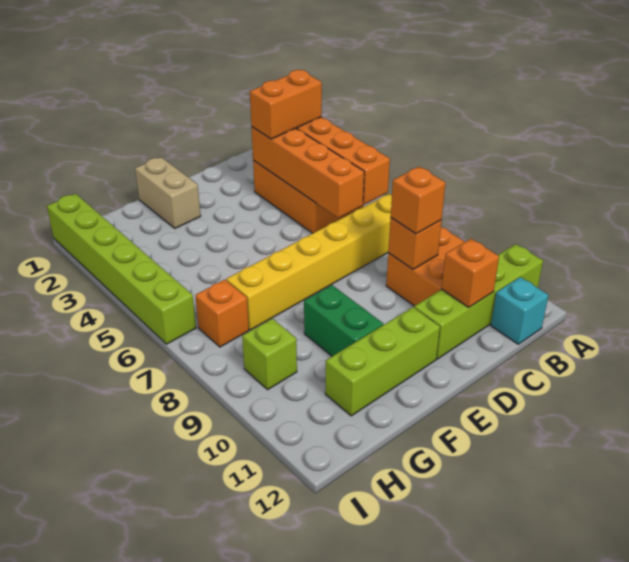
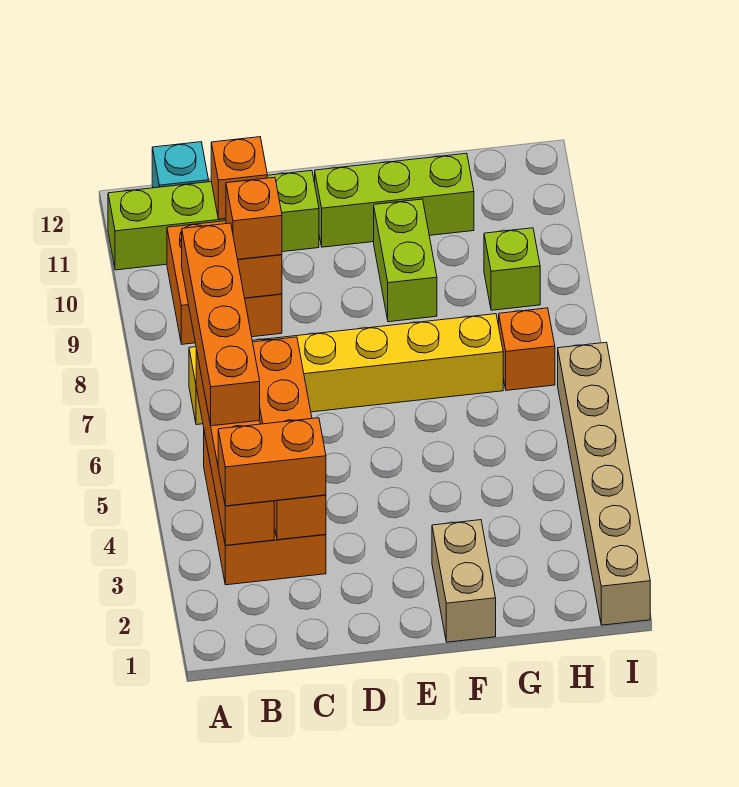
none -> orange 1x4 brick [182,223,260,426]
green 1x2 brick [304,285,383,356] -> lime 1x2 brick [374,199,437,322]
lime 1x6 brick [47,194,196,344] -> tan 1x6 brick [558,342,650,625]

